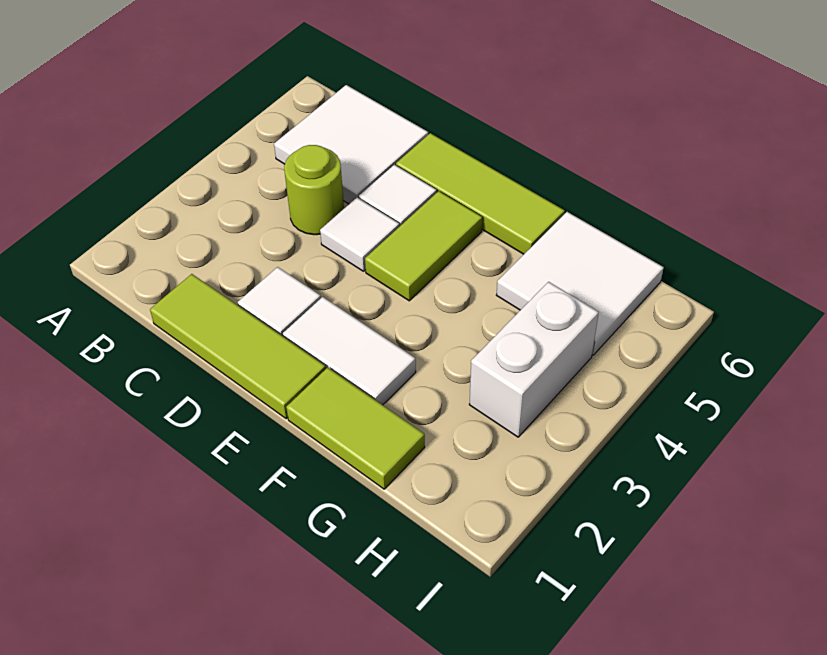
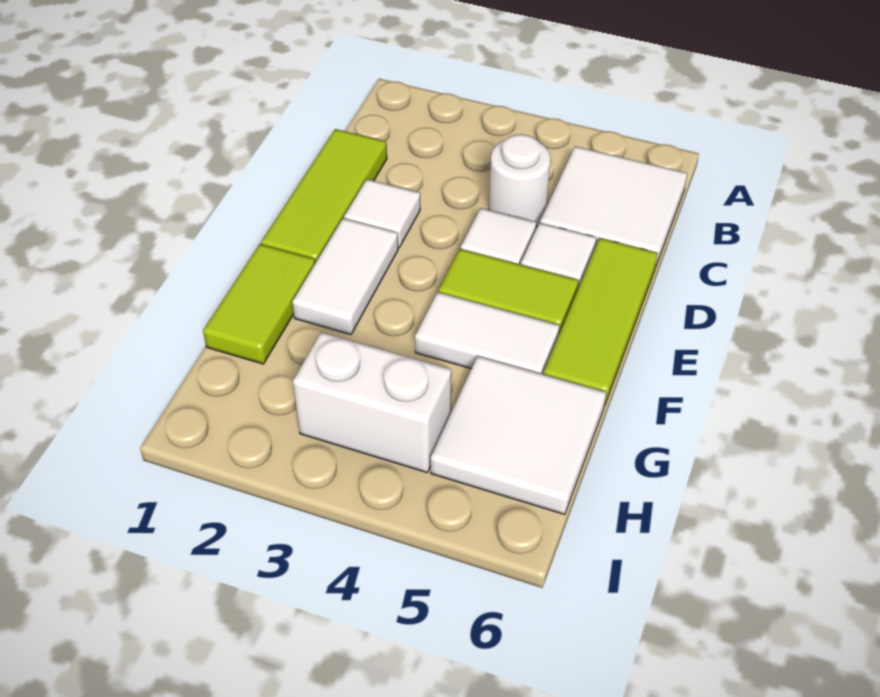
lime 1x1 round brick [284,145,344,235] -> white 1x1 round brick [489,134,551,227]
none -> white 1x2 tile [415,292,560,374]

